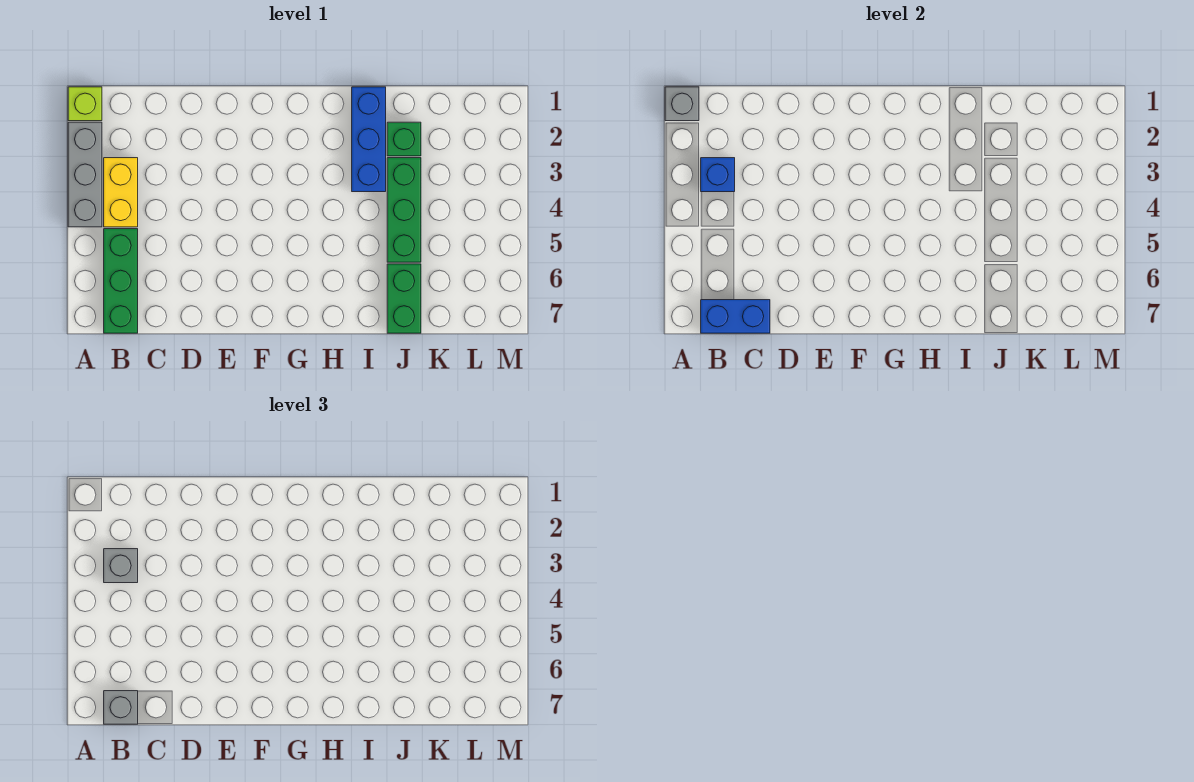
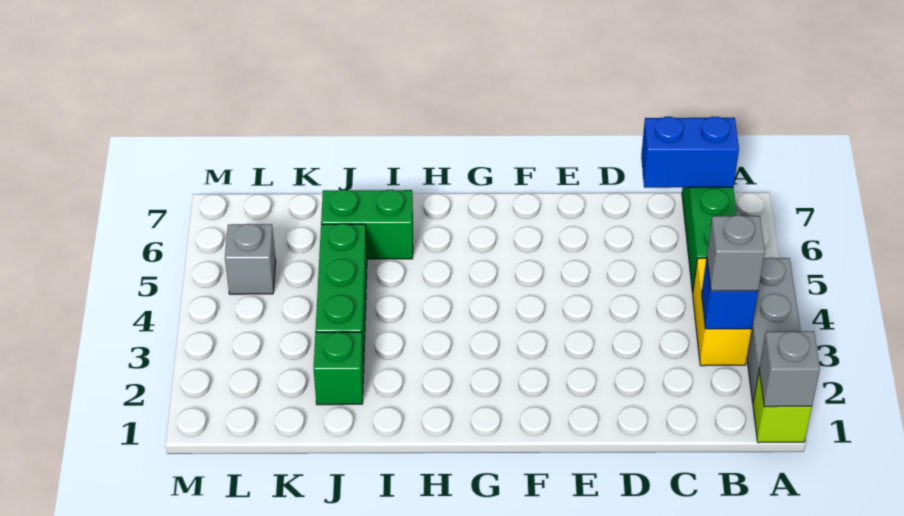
grey 1x1 brick [104,691,138,724] -> grey 1x1 brick moved to [225,224,276,294]
blue 1x3 brick [352,87,386,192] -> none
green 1x2 brick [387,264,421,333] -> green 1x2 brick turned to [321,190,413,259]

